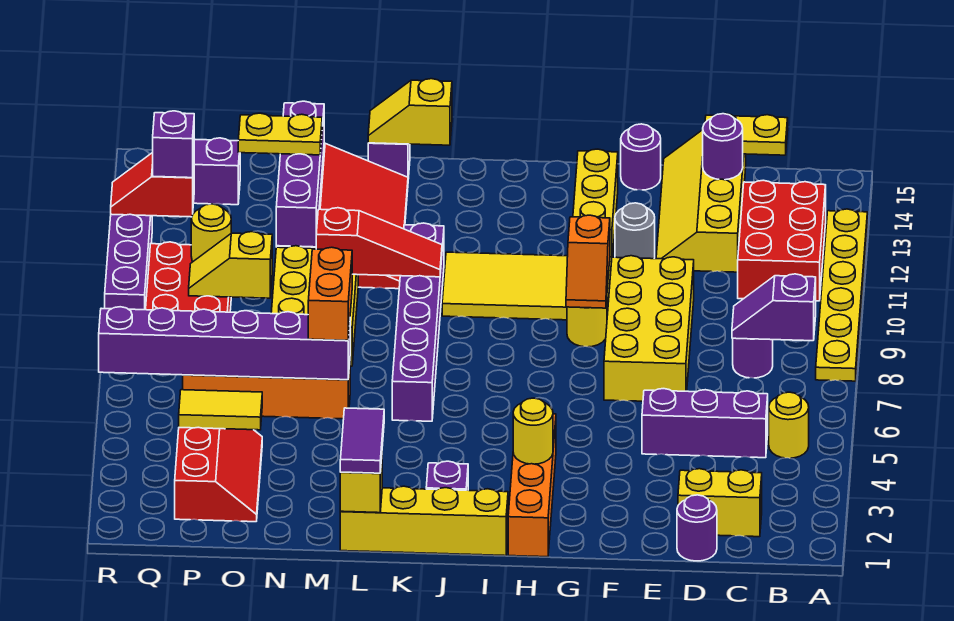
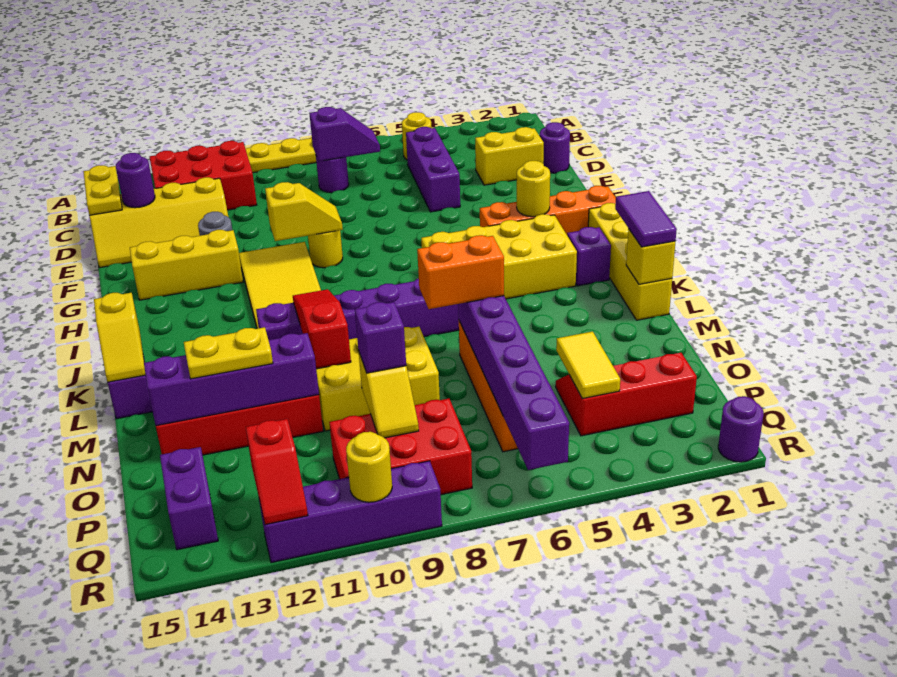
purple 1x2 slope [732,274,816,341] -> purple 1x2 slope turned to [309,107,380,161]
yellow 1x2 brick [678,469,762,537] -> yellow 1x2 brick turned to [475,127,544,185]
yellow 2x4 brick [604,256,694,401] -> yellow 2x4 brick moved to [421,214,577,299]
purple 1x1 round brick [621,124,661,190] -> purple 1x1 round brick moved to [718,396,764,462]
orange 1x2 slope [566,215,610,308] -> yellow 1x2 slope [265,182,343,241]
purple 1x2 tile [340,408,384,473] -> purple 1x2 tile turned to [615,191,677,247]
yellow 1x2 plate [238,113,322,155] -> yellow 1x2 plate turned to [184,327,273,379]
yellow 1x1 round brick [191,204,231,261] -> yellow 1x1 round brick moved to [346,432,392,502]
purple 1x1 brick [153,111,194,178] -> purple 1x1 brick moved to [355,302,406,373]

